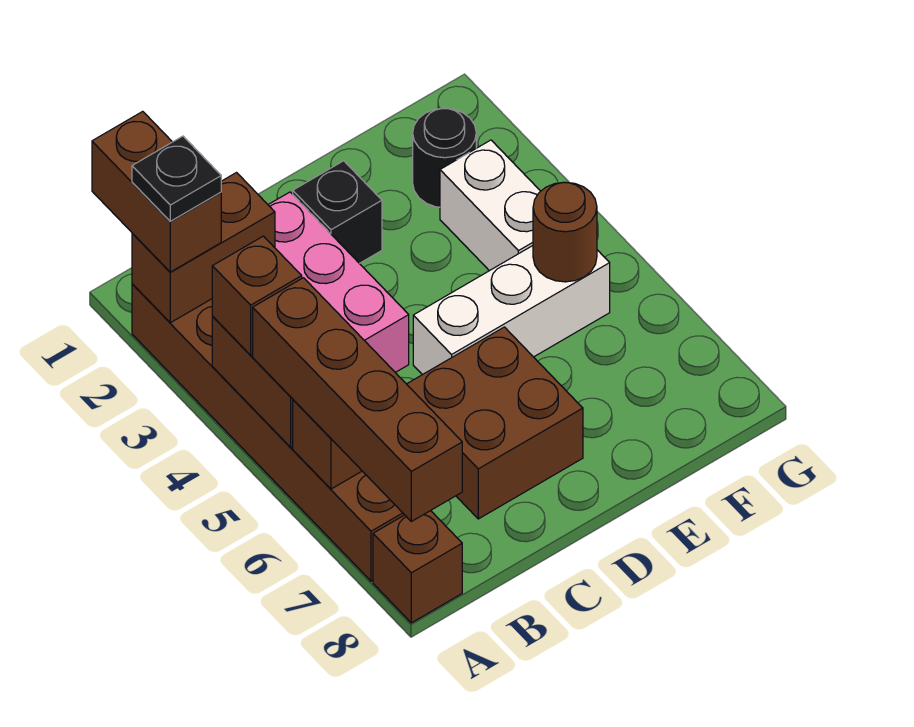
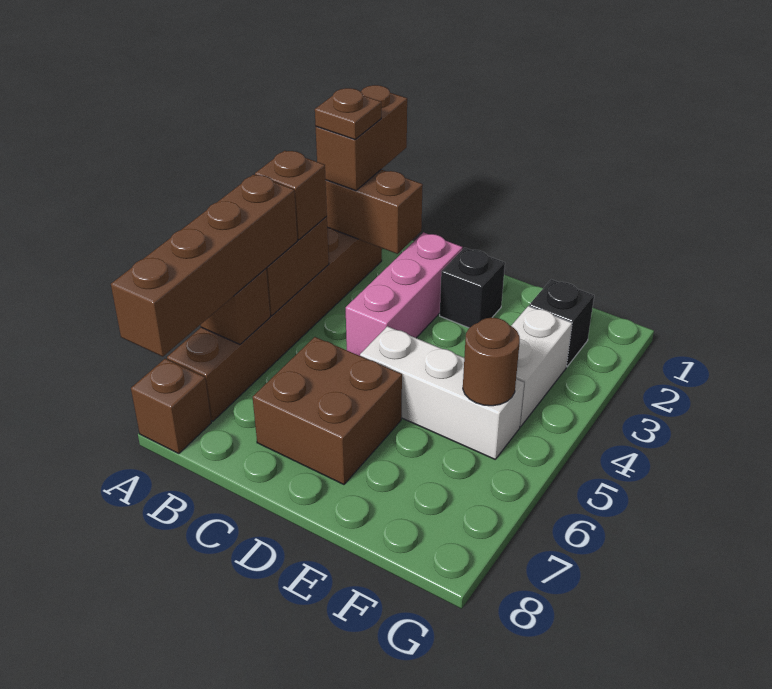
black 1x1 plate [132,136,221,221] -> brown 1x1 plate [315,88,381,139]
black 1x1 round brick [413,108,476,207] -> black 1x1 brick [529,279,594,367]

